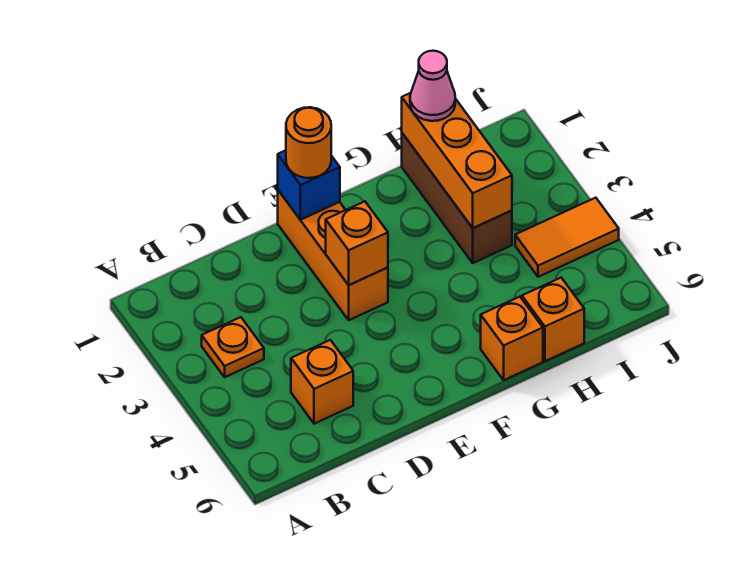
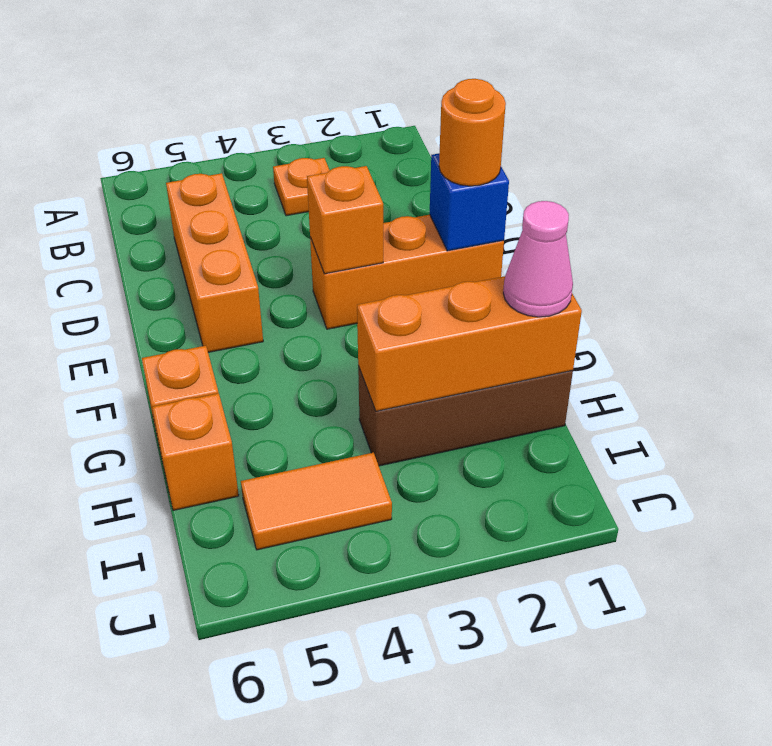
orange 1x1 brick [291,340,353,424] -> orange 1x3 brick [166,173,263,352]
orange 1x2 tile [515,198,619,277] -> orange 1x2 tile turned to [241,453,392,550]

